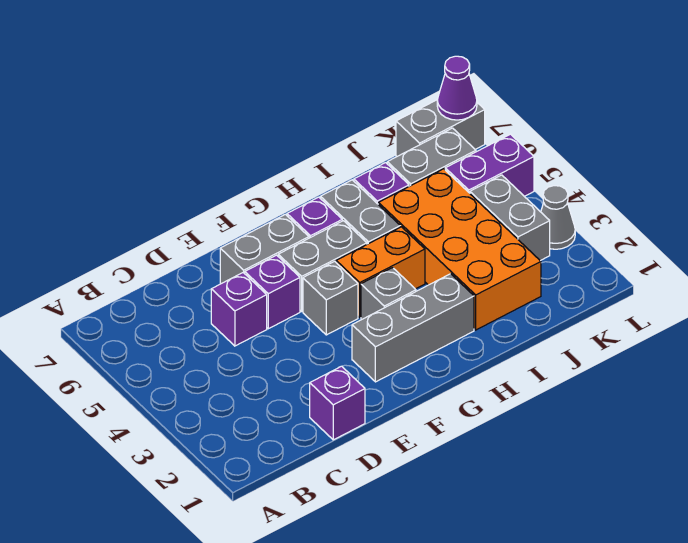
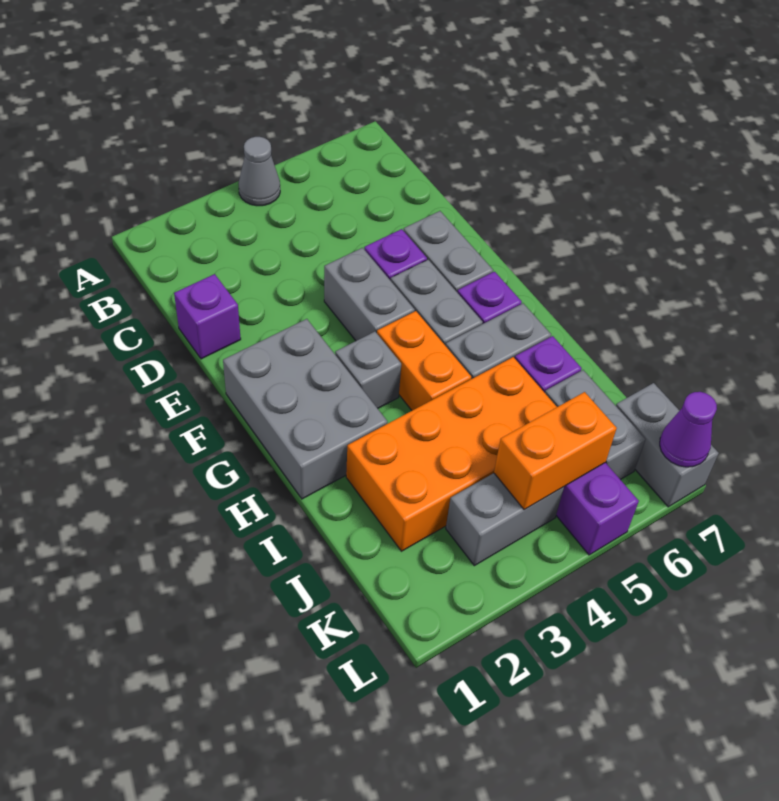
purple 1x1 brick [211,273,267,346] -> none
grey 1x3 brick [352,274,474,382] -> grey 2x3 brick [223,319,387,499]
grey 1x1 brick [303,261,358,335] -> grey 1x2 brick [324,248,415,341]
none -> orange 1x2 brick [494,392,617,510]
grey 1x1 cone [541,186,575,249] -> grey 1x1 cone moved to [238,137,280,206]

